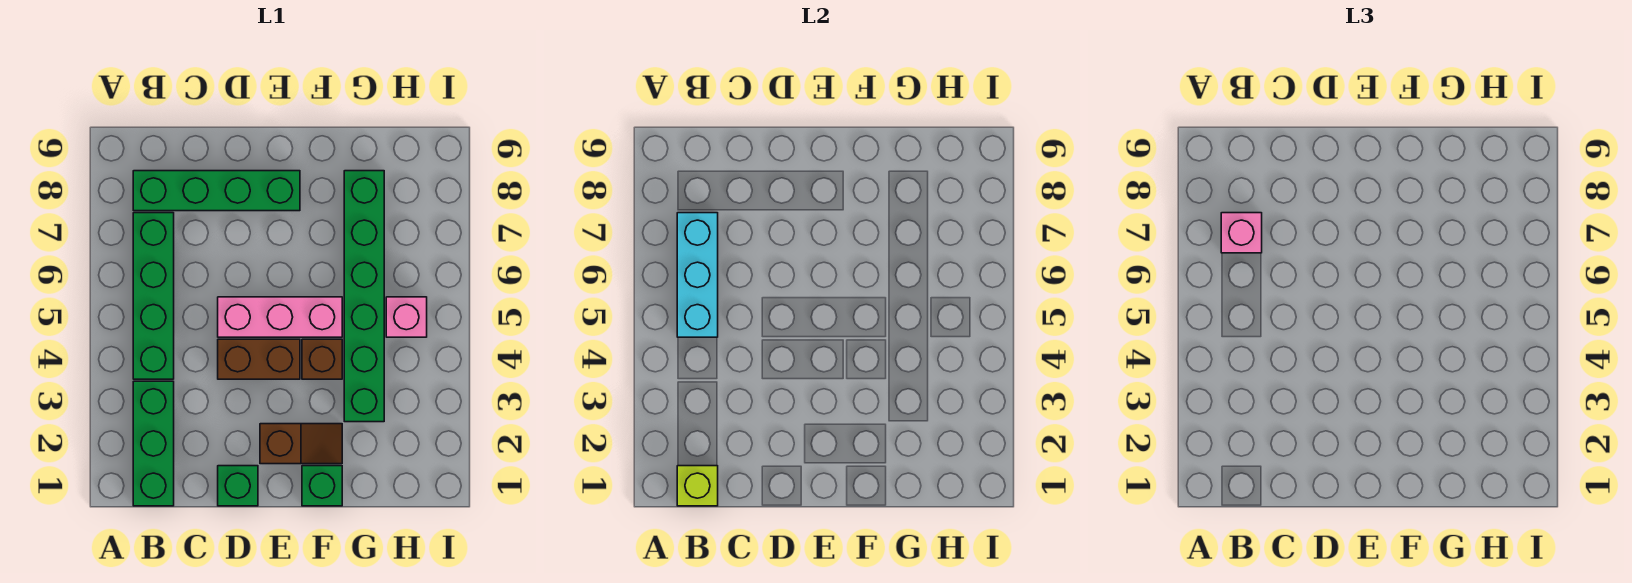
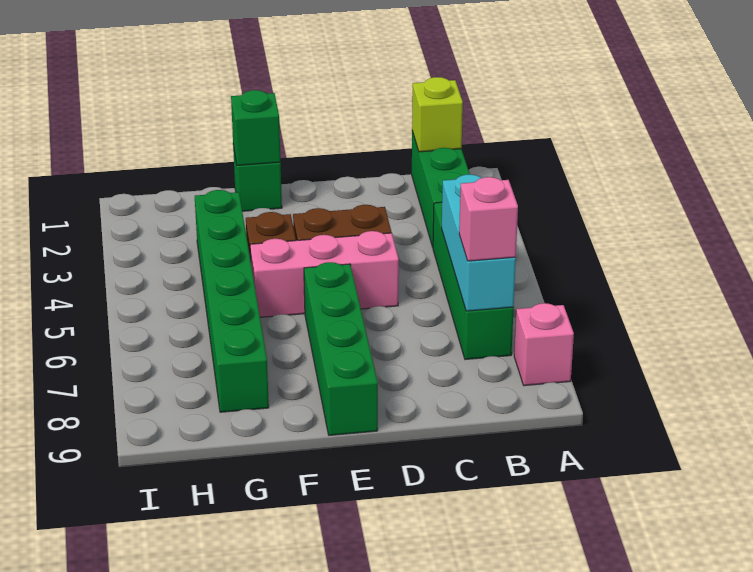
green 1x4 brick [133,171,300,211] -> green 1x4 brick turned to [304,262,378,435]
green 1x1 brick [218,466,258,506] -> green 1x1 brick moved to [231,90,281,165]
brown 1x2 slope [260,424,342,464] -> none
pink 1x1 brick [386,297,427,337] -> pink 1x1 brick moved to [514,303,574,386]

